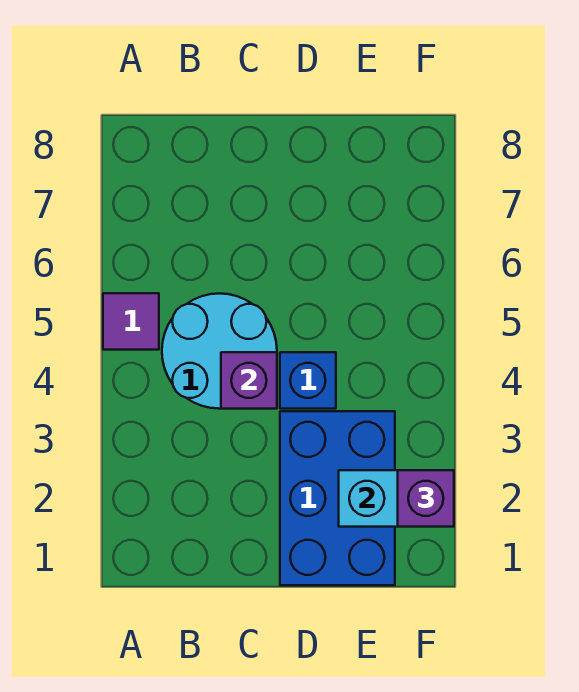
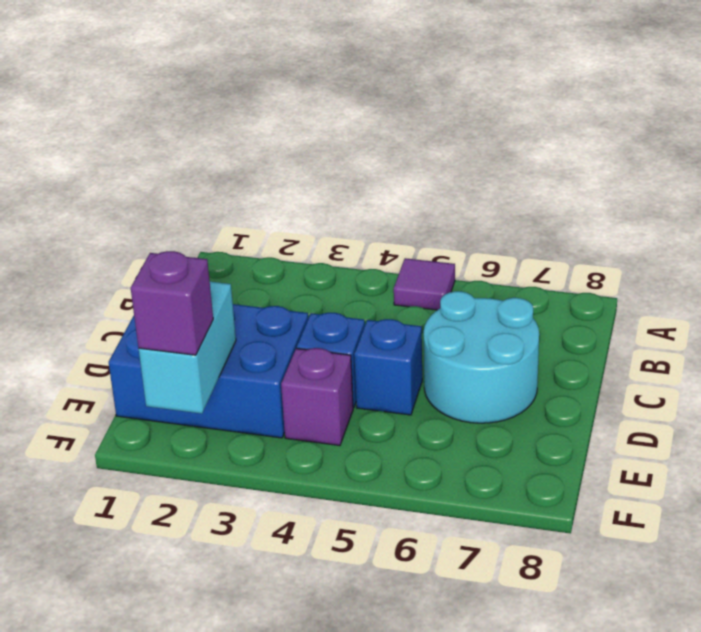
cyan 2x2 round brick [162,293,277,409] -> cyan 2x2 round brick moved to [424,291,539,423]
purple 1x1 brick [221,352,277,409] -> purple 1x1 brick moved to [281,348,353,446]
none -> blue 1x1 brick [354,319,422,415]

